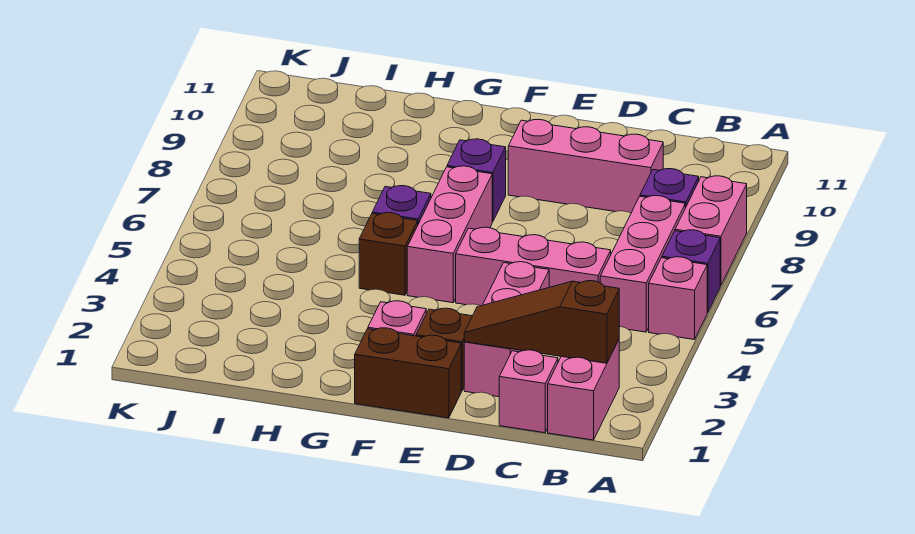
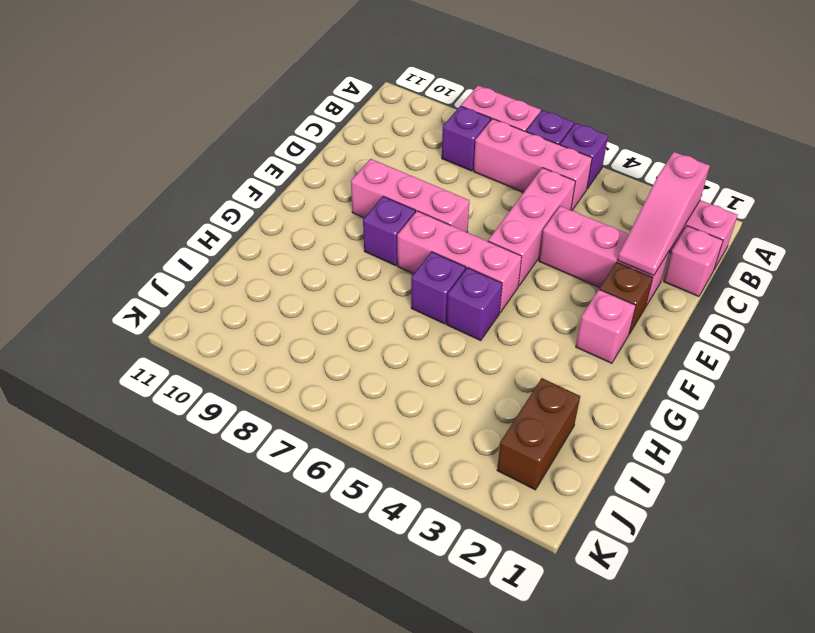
pink 1x1 brick [649,257,707,340] -> purple 1x1 brick [560,123,608,189]
brown 1x3 slope [464,281,619,363] -> pink 1x3 slope [617,152,710,276]
pink 1x3 brick [508,119,663,213] -> pink 1x3 brick turned to [351,159,469,232]
brown 1x2 brick [355,328,461,418] -> brown 1x2 brick moved to [497,378,580,490]
brown 1x1 brick [359,213,418,295] -> purple 1x1 brick [446,268,502,340]

